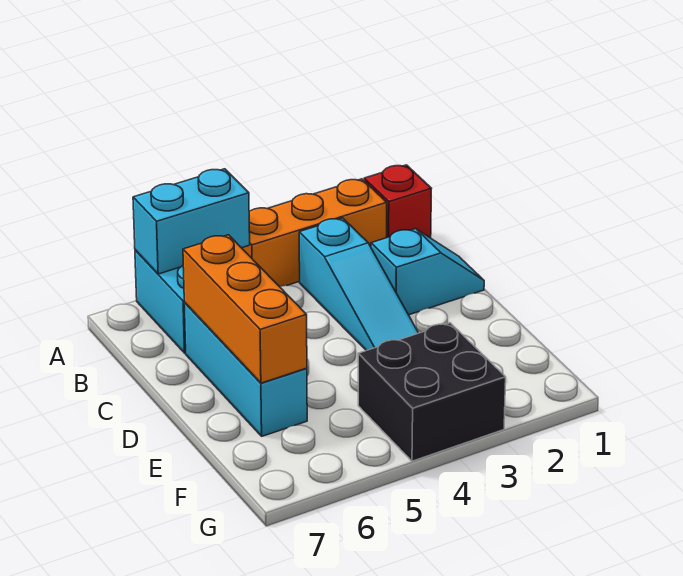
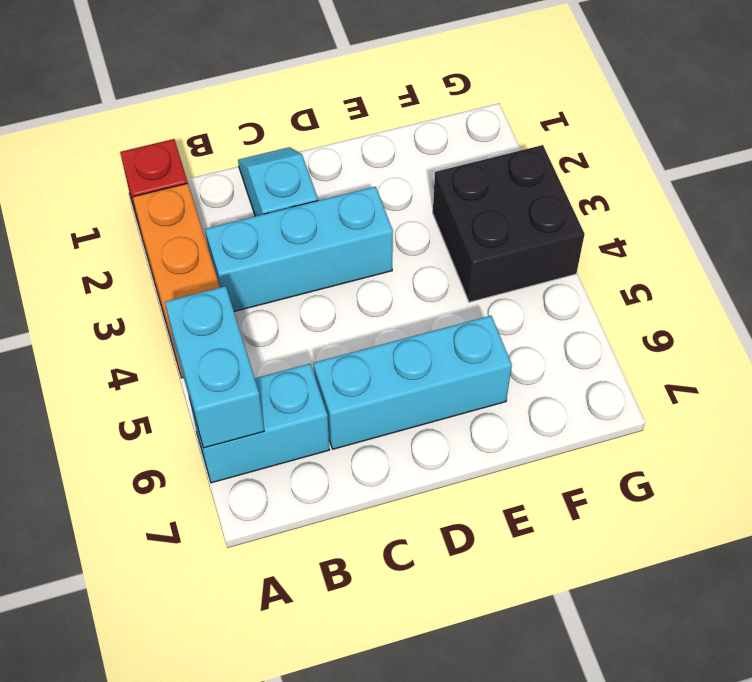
cyan 1x3 slope [299,218,418,351] -> cyan 1x3 brick [205,187,393,312]
orange 1x3 brick [183,235,307,383] -> none

